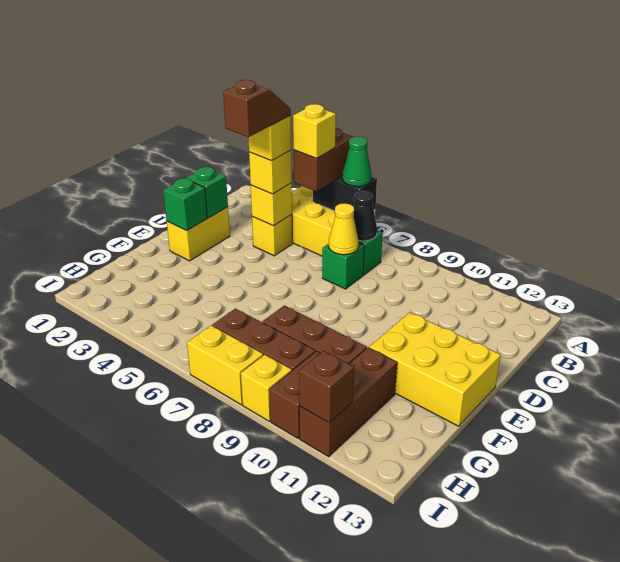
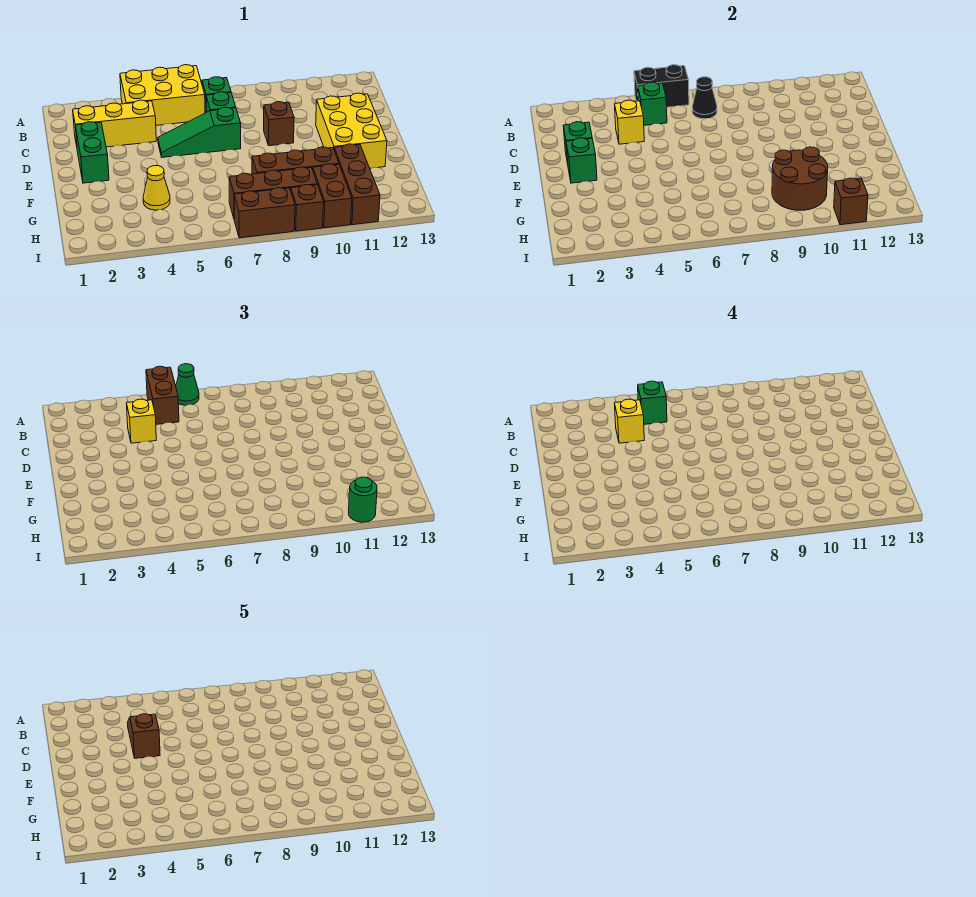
none -> green 1x1 brick [638,82,667,125]
yellow 1x1 brick [293,104,336,158] -> green 1x1 brick [638,381,667,424]
yellow 1x1 brick [252,214,293,256] -> yellow 1x3 brick [73,100,156,147]
yellow 1x1 cone [329,203,359,255] -> yellow 1x1 cone moved to [143,166,170,210]
yellow 1x2 brick [167,207,230,261] -> green 1x2 brick [75,122,109,183]
none -> green 1x3 slope [158,107,241,157]
none -> brown 1x1 brick [264,102,294,146]
yellow 2x3 brick [369,312,501,426] -> yellow 2x3 brick turned to [316,93,387,168]
none -> brown 2x2 round brick [772,147,828,210]
yellow 1x2 brick [187,325,263,405] -> brown 1x2 brick [234,188,295,238]
yellow 1x1 brick [241,355,292,421] -> brown 1x1 brick [291,185,324,231]
none -> green 1x1 round brick [349,477,377,522]

